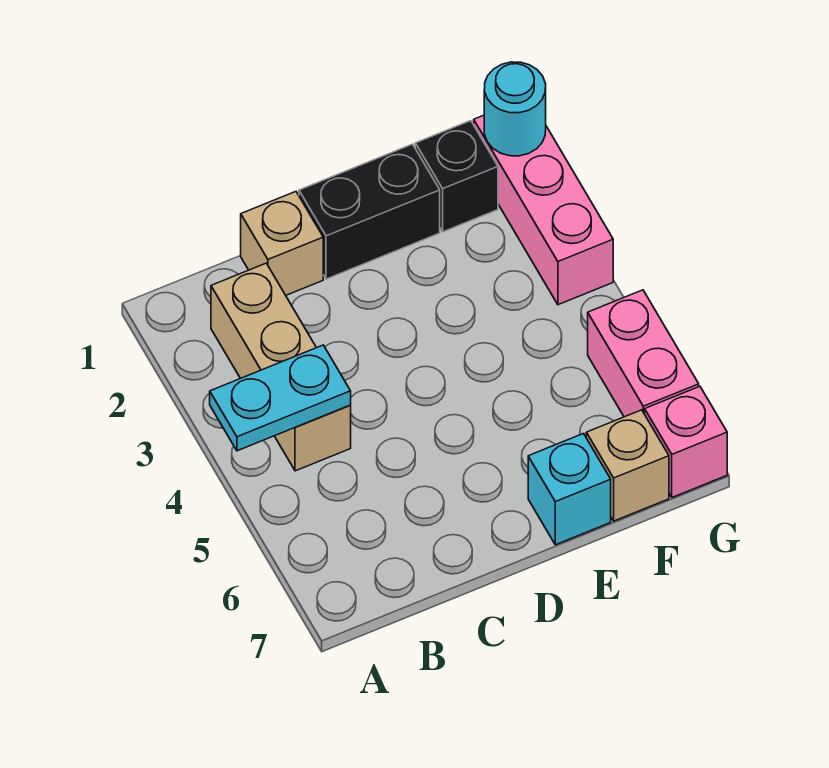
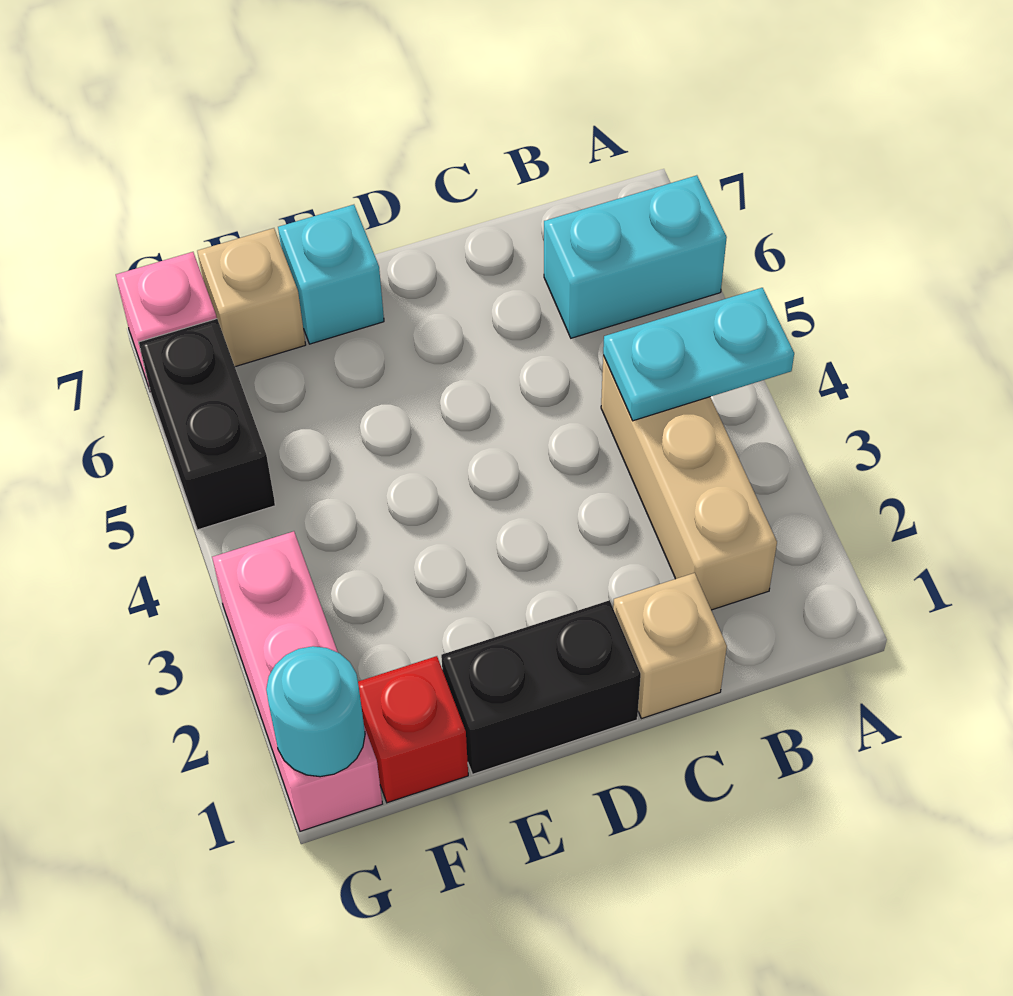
none -> cyan 1x2 brick [544,175,727,338]
black 1x1 brick [415,121,498,232] -> red 1x1 brick [358,656,468,803]
pink 1x2 brick [588,290,699,417] -> black 1x2 brick [139,319,275,530]

